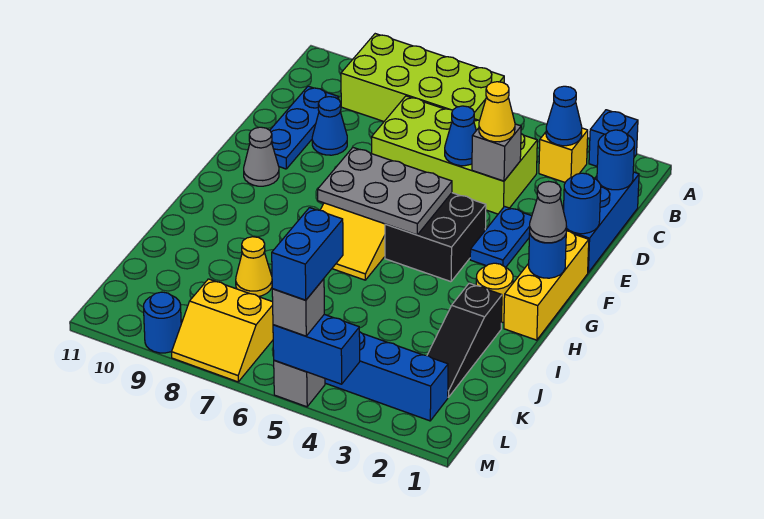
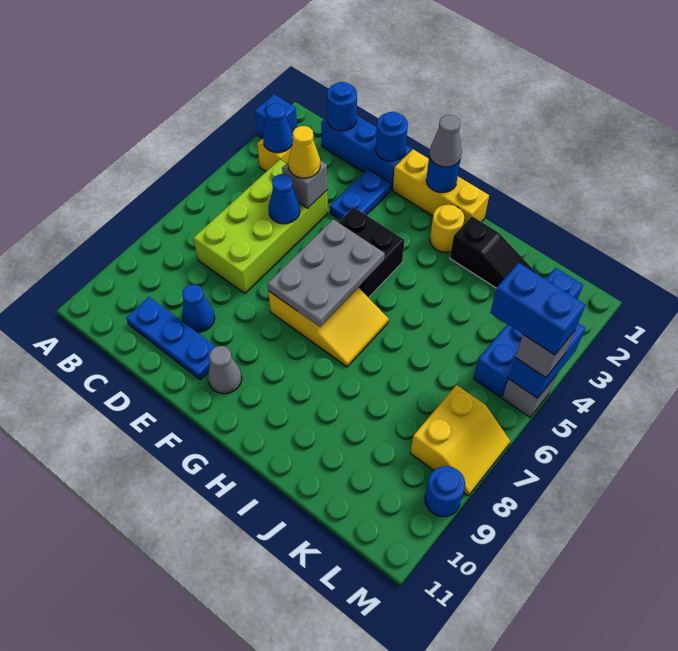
lime 2x4 brick [341,34,504,121] -> none
blue 1x2 plate [470,207,532,268] -> blue 1x2 plate turned to [330,169,391,220]
yellow 1x1 cone [236,237,272,296] -> none

